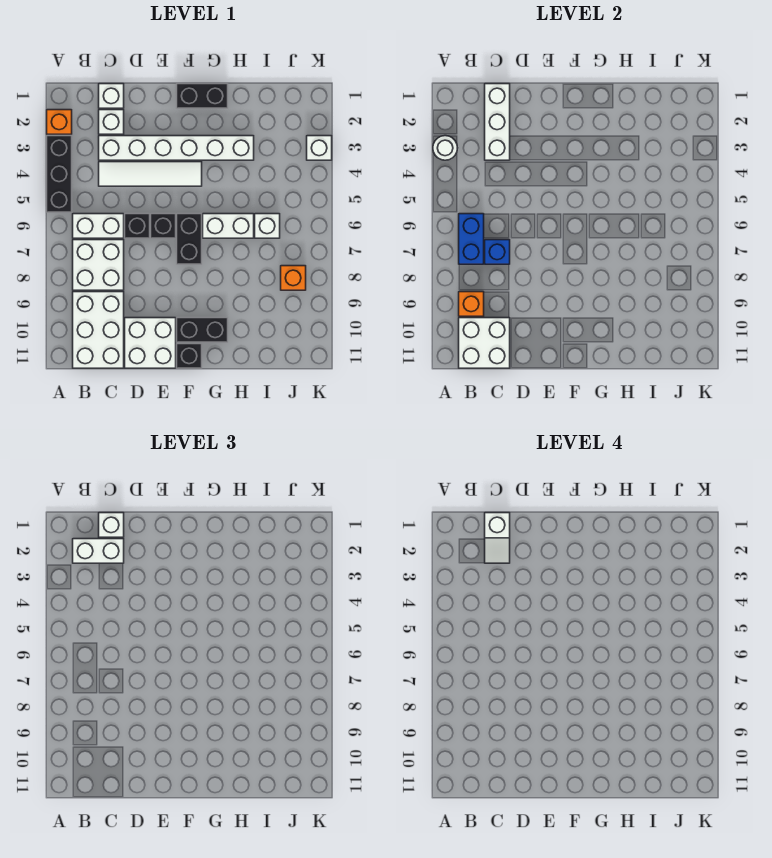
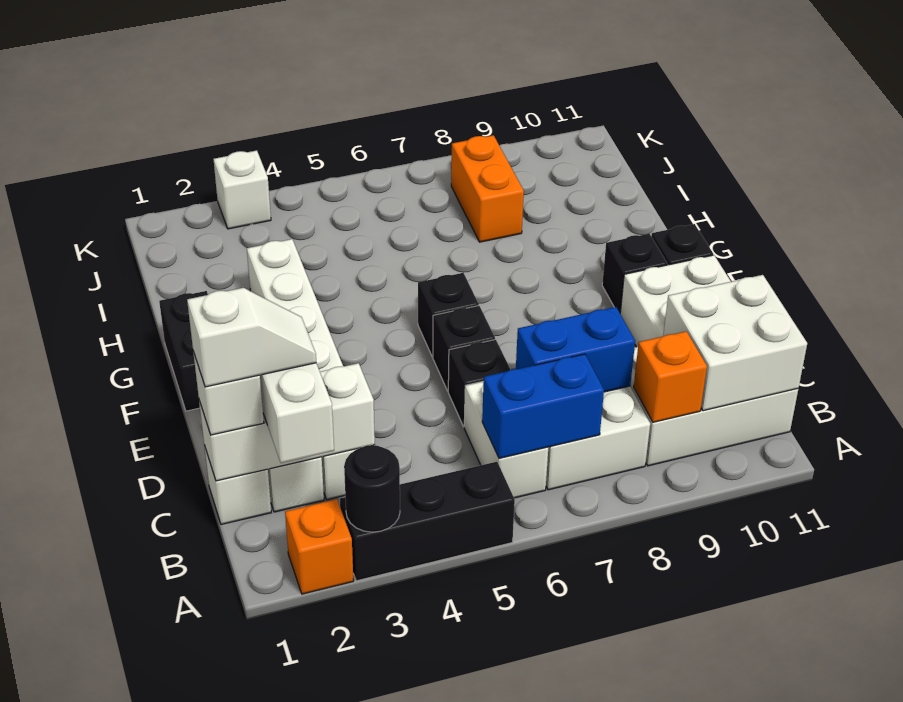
white 1x1 round brick [433,136,457,160] -> black 1x1 round brick [344,445,400,532]
white 1x4 tile [99,162,202,186] -> none
blue 1x1 brick [485,240,510,264] -> blue 1x2 brick [516,307,635,392]
black 1x2 brick [177,214,202,264] -> black 1x1 brick [418,273,479,357]
black 1x2 brick [177,318,228,342] -> black 1x1 brick [602,234,667,313]
white 1x2 brick [203,214,254,238] -> none
white 1x1 brick [255,214,280,238] -> none
orange 1x1 brick [281,266,306,290] -> orange 1x2 brick [451,135,524,242]

